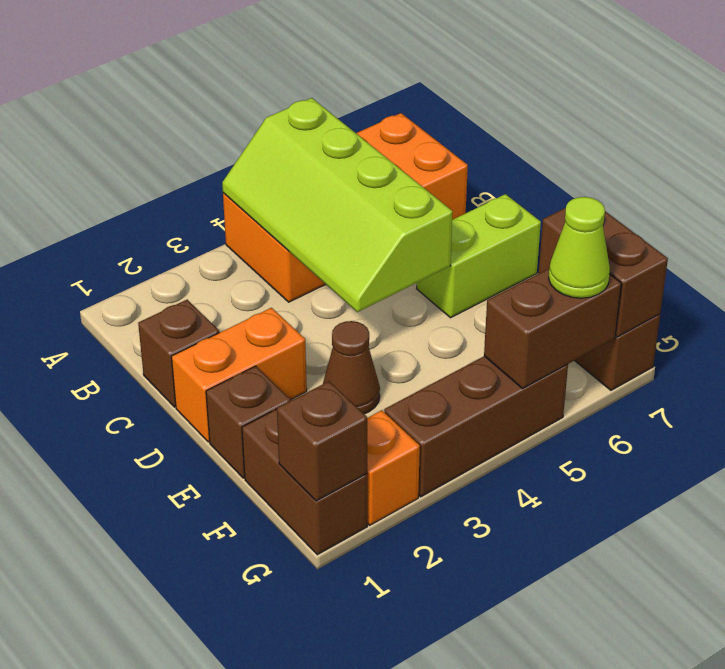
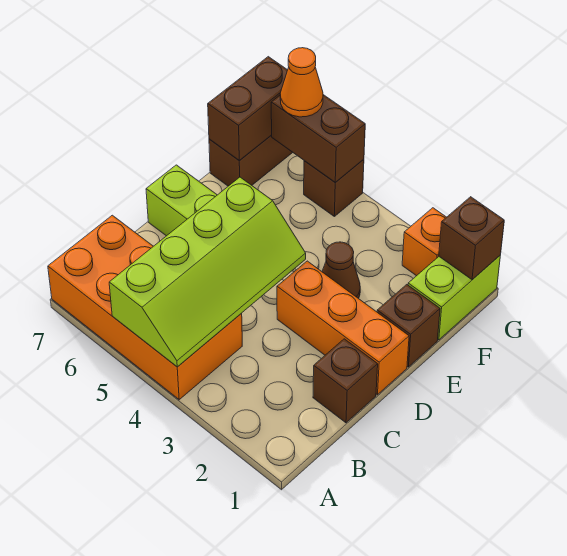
orange 1x2 brick [171,308,307,442] -> orange 1x3 brick [277,261,409,395]
brown 1x2 brick [242,409,367,555] -> lime 1x2 brick [408,255,501,340]
brown 1x3 brick [384,356,568,497] -> brown 1x1 brick [304,159,364,216]
lime 1x1 cone [549,197,610,298] -> orange 1x1 cone [280,48,323,117]

